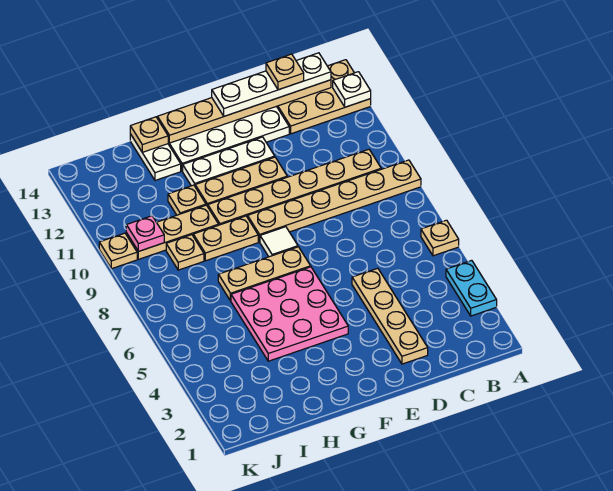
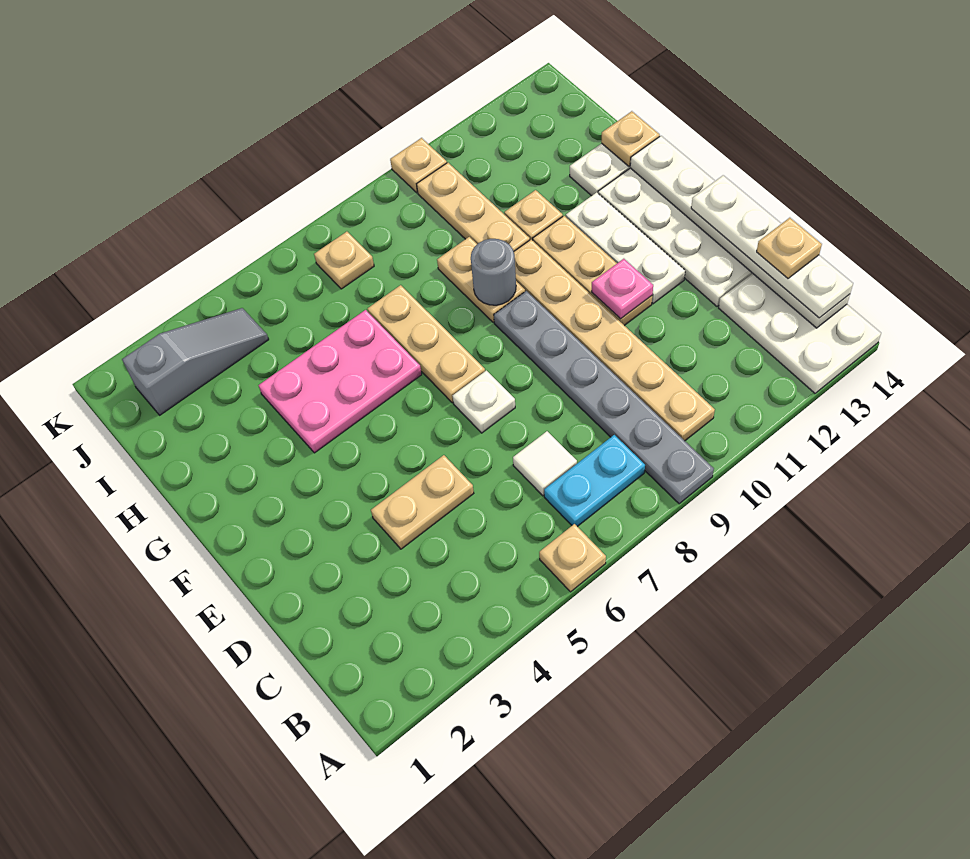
cyan 1x2 plate [446,260,497,316] -> cyan 1x2 plate moved to [544,435,645,527]
tan 1x6 plate [248,160,421,242] -> grey 1x6 plate [494,291,714,504]
tan 2x3 plate [277,60,371,134] -> white 2x3 plate [719,273,881,393]
white 1x1 plate [333,72,371,107] -> white 1x1 plate moved to [452,370,515,433]
tan 1x6 plate [157,80,331,143] -> white 1x6 plate [630,136,850,328]
tan 1x4 plate [352,268,428,364] -> tan 1x2 plate [371,455,474,549]
pink 3x3 plate [231,267,348,361] -> pink 2x3 plate [259,310,422,453]
white 1x1 tile [260,227,298,257] -> white 1x1 tile moved to [513,431,577,496]
none -> grey 1x1 round brick [471,239,516,305]
tan 1x1 plate [166,235,204,270] -> tan 1x1 plate moved to [314,232,374,289]
none -> grey 1x3 slope [122,308,269,415]
pink 1x1 plate [126,216,164,251] -> pink 1x1 plate moved to [592,259,653,319]

